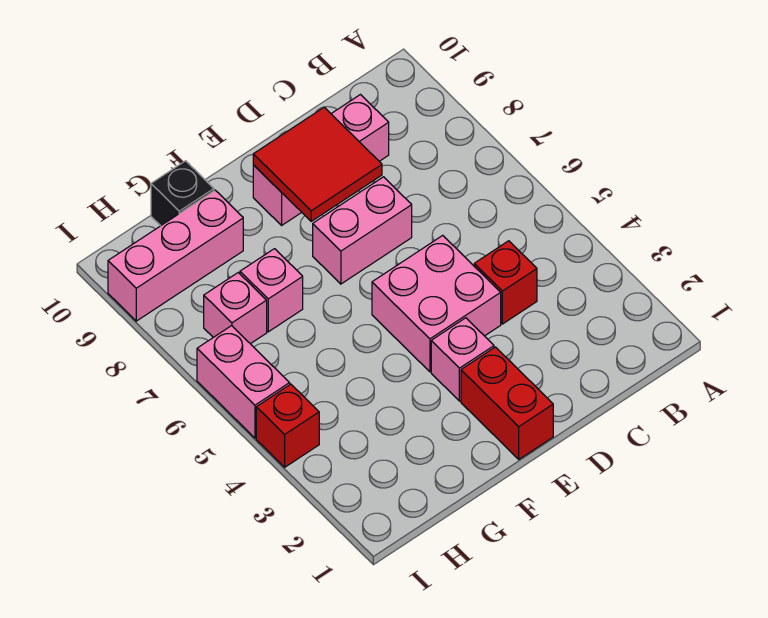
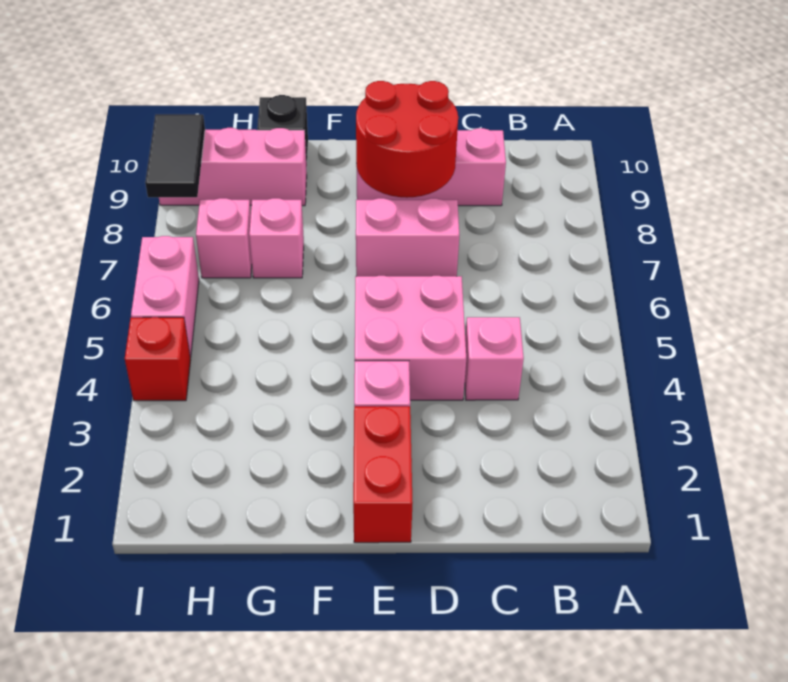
red 1x1 brick [474,241,537,324] -> pink 1x1 brick [465,317,524,400]
red 2x2 tile [253,107,382,221] -> red 2x2 round brick [356,81,458,198]
none -> black 1x2 tile [145,114,205,197]

